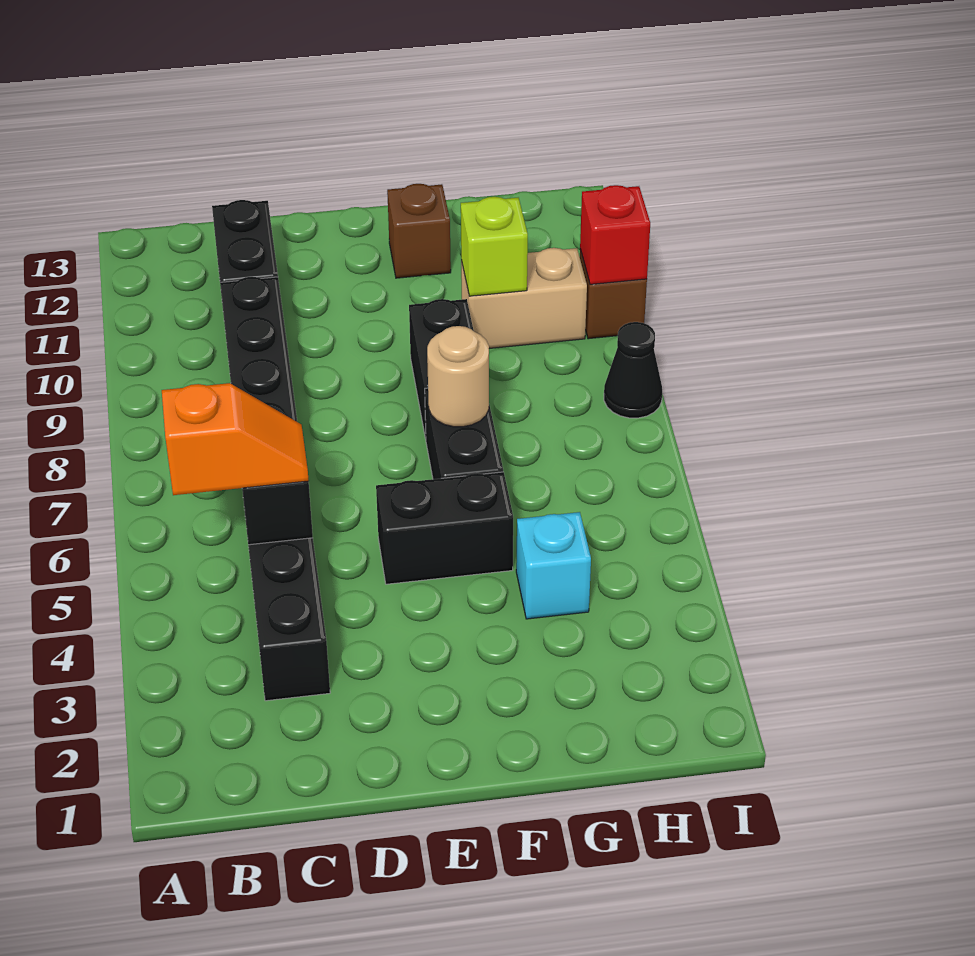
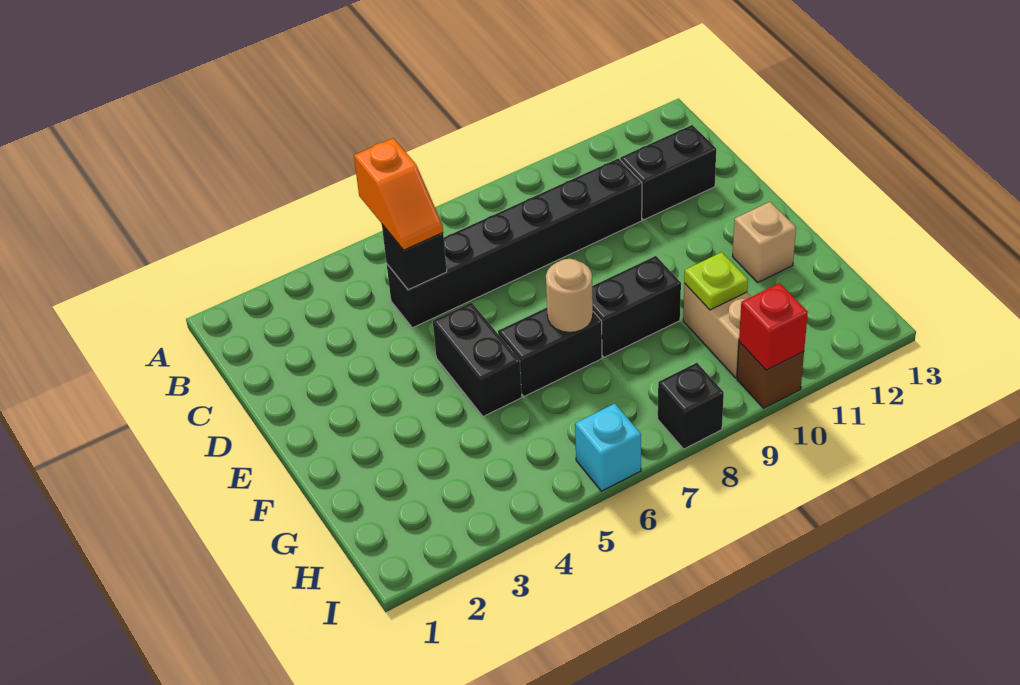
black 1x8 brick [220,277,330,701] -> black 1x6 brick [387,158,642,328]
brown 1x1 brick [387,184,451,278] -> tan 1x1 brick [732,202,796,282]
cyan 1x1 brick [516,512,591,619] -> cyan 1x1 brick moved to [575,404,641,491]
lime 1x1 brick [461,197,528,296] -> lime 1x1 plate [684,252,748,310]
black 1x1 cone [604,322,662,418] -> black 1x1 brick [658,363,724,449]

